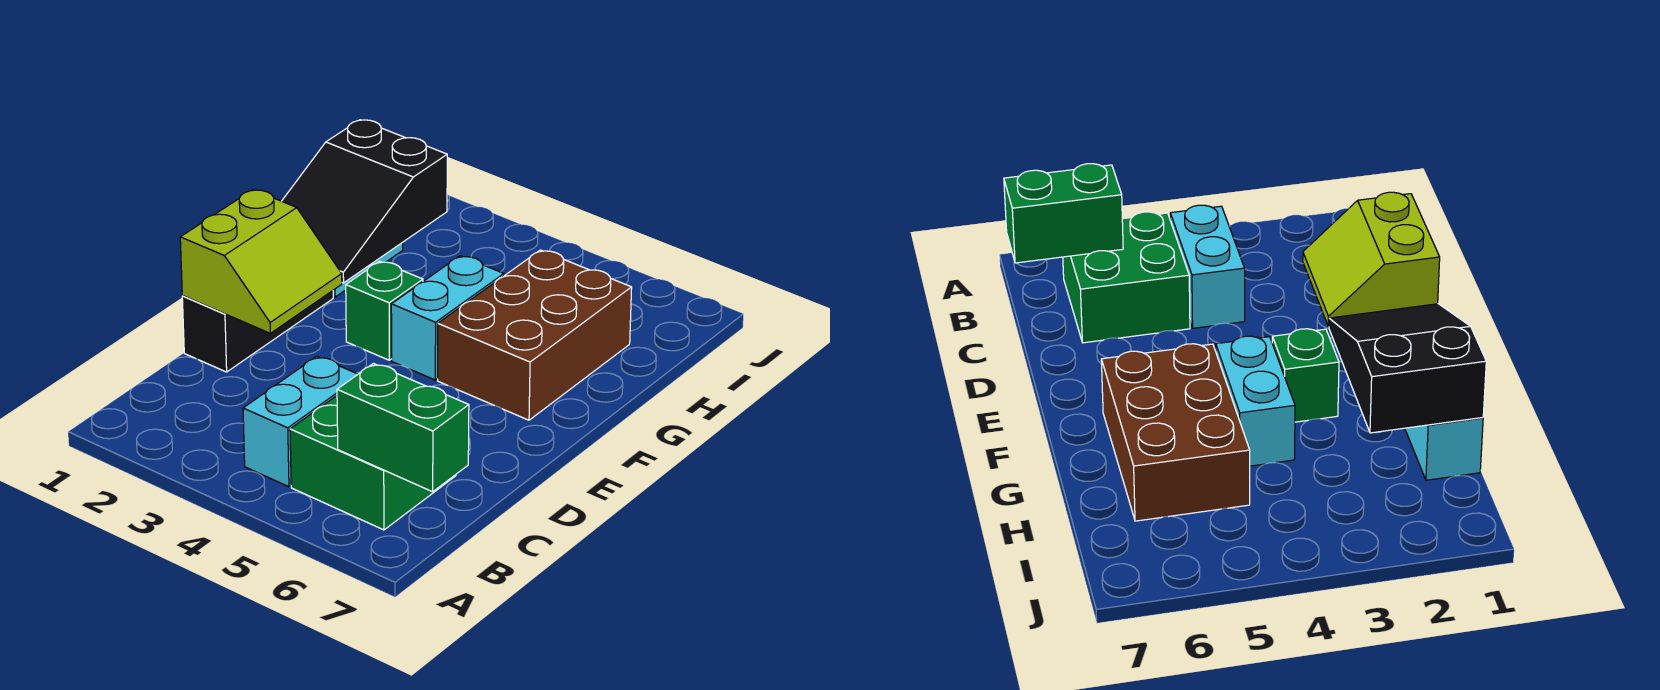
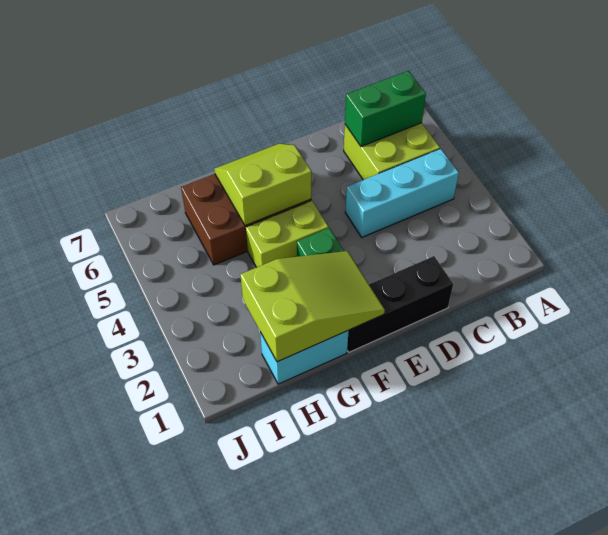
cyan 1x2 brick [243,356,358,487] -> cyan 1x3 brick [345,149,459,237]
green 2x2 brick [290,396,456,530] -> lime 2x2 brick [344,123,440,180]
green 1x2 brick [337,364,469,492] -> green 1x2 brick turned to [345,71,426,146]
lime 2x2 slope [180,190,342,333] -> lime 2x2 slope moved to [214,144,311,226]
black 2x3 slope [282,120,447,283] -> lime 2x3 slope [240,251,385,362]
cyan 1x2 brick [391,256,504,380] -> lime 1x2 brick [246,201,328,267]

